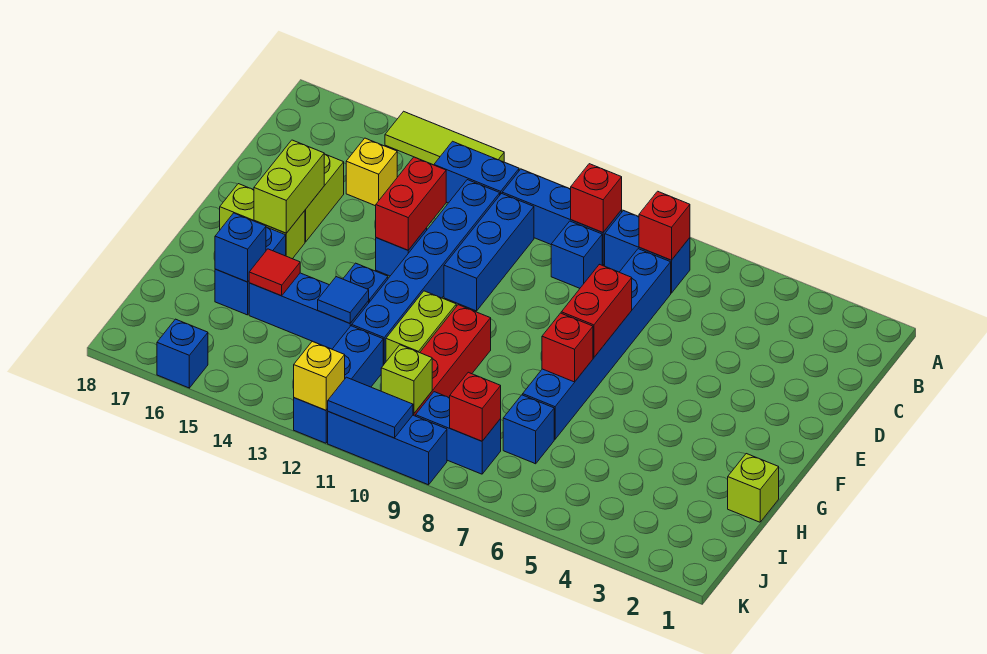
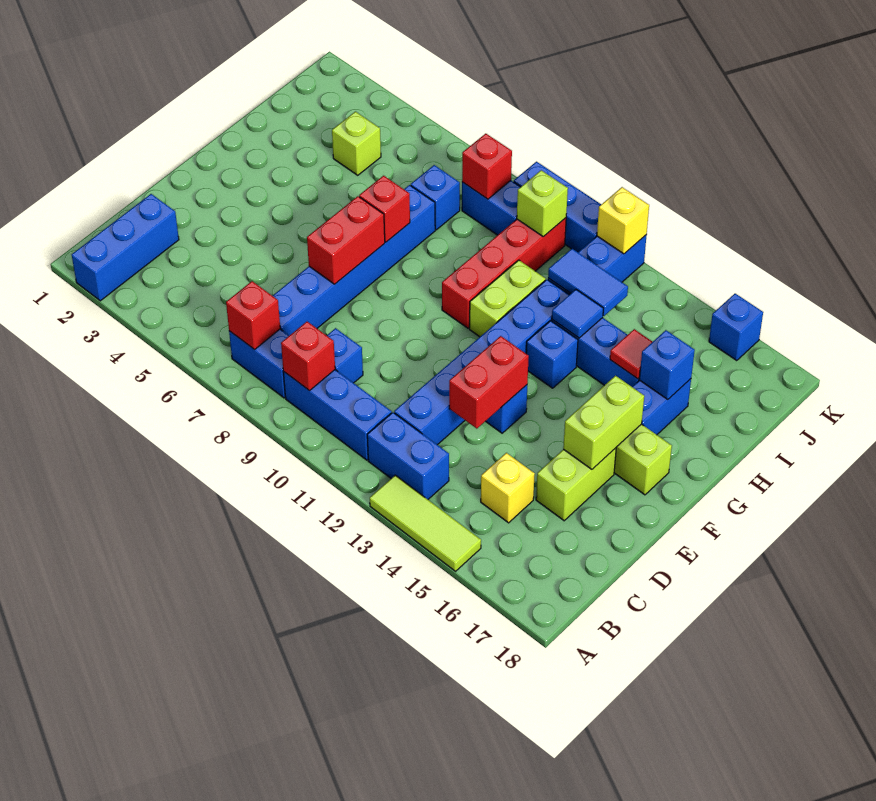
blue 1x3 brick [444,194,534,311] -> blue 1x3 brick moved to [72,194,179,301]
lime 1x1 brick [728,454,779,522] -> lime 1x1 brick moved to [332,112,381,175]
blue 1x2 tile [328,377,413,438] -> blue 1x2 tile moved to [548,249,628,316]

